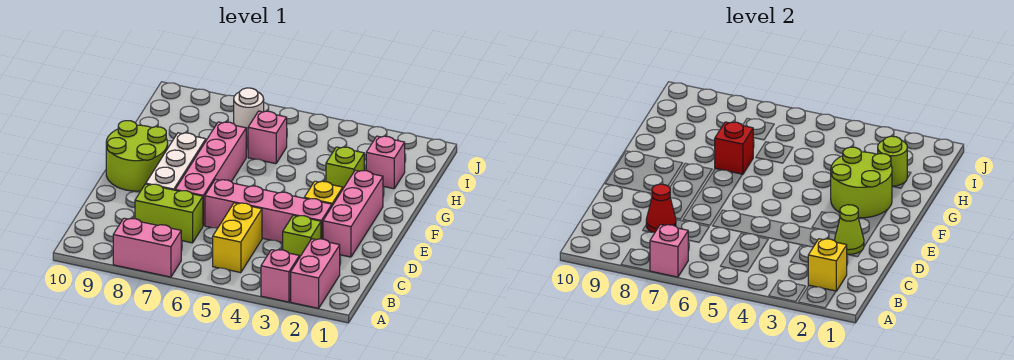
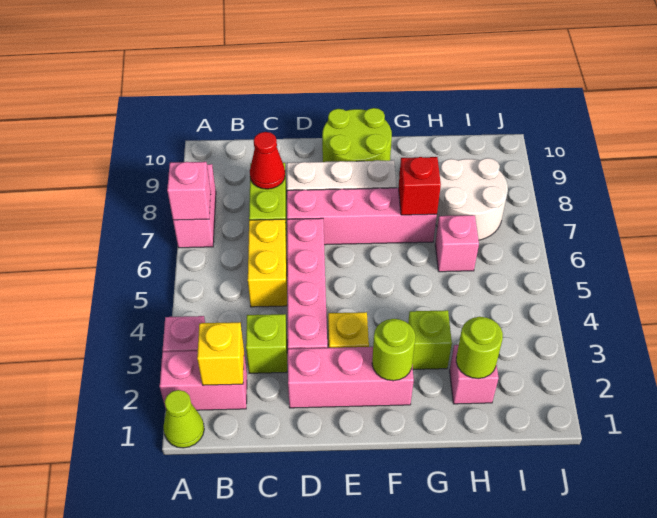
yellow 1x2 brick [213,203,262,273] -> yellow 1x2 brick turned to [248,219,287,307]
lime 1x1 cone [834,205,864,255] -> lime 1x1 cone moved to [164,390,204,448]
lime 2x2 round brick [831,147,892,218] -> lime 1x1 round brick [372,319,415,381]
white 1x1 round brick [234,88,264,138] -> white 2x2 round brick [436,158,508,240]

